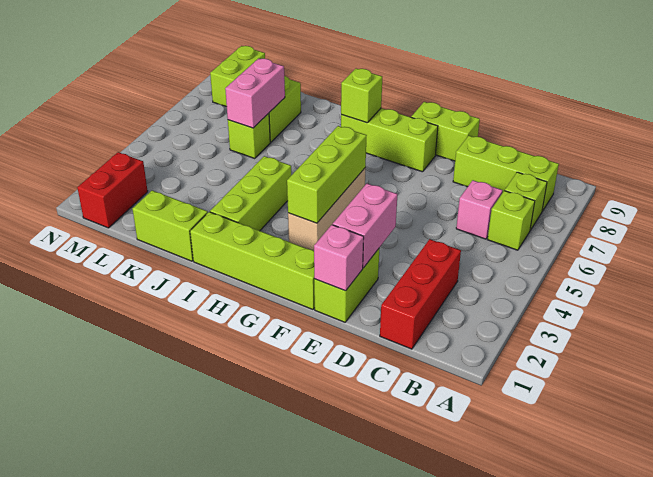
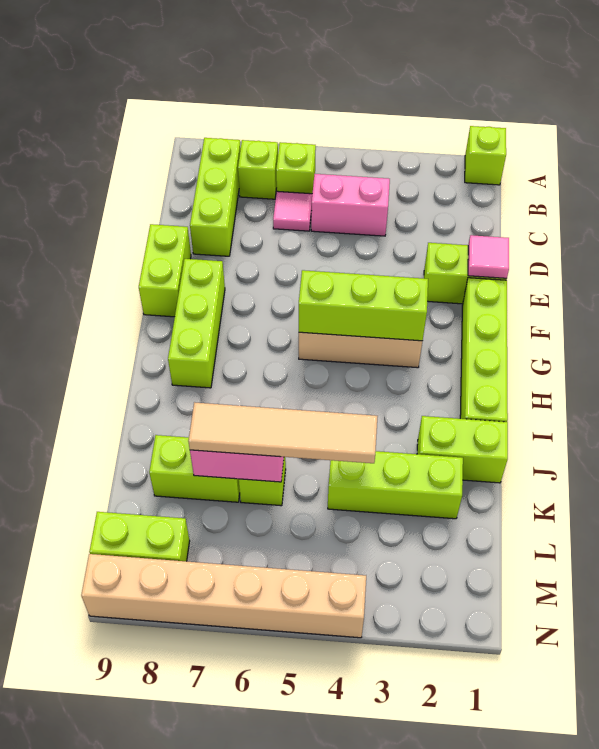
red 1x3 brick [380,239,461,349] -> none
pink 1x1 brick [456,180,503,239] -> pink 1x1 tile [273,191,312,231]
pink 1x1 brick [314,225,364,291] -> pink 1x1 tile [468,235,509,279]
pink 1x2 brick [333,184,397,268] -> pink 1x2 brick moved to [311,174,390,236]
lime 1x1 brick [341,69,382,123] -> lime 1x1 brick moved to [465,126,506,185]
lime 1x3 brick [210,156,291,231] -> lime 1x3 brick moved to [328,451,463,519]
lime 1x2 brick [133,190,208,261] -> lime 1x2 brick turned to [417,416,508,483]
none -> tan 1x4 tile [188,402,378,463]
red 1x2 brick [77,152,148,228] -> none
none -> tan 1x6 brick [81,554,366,638]

